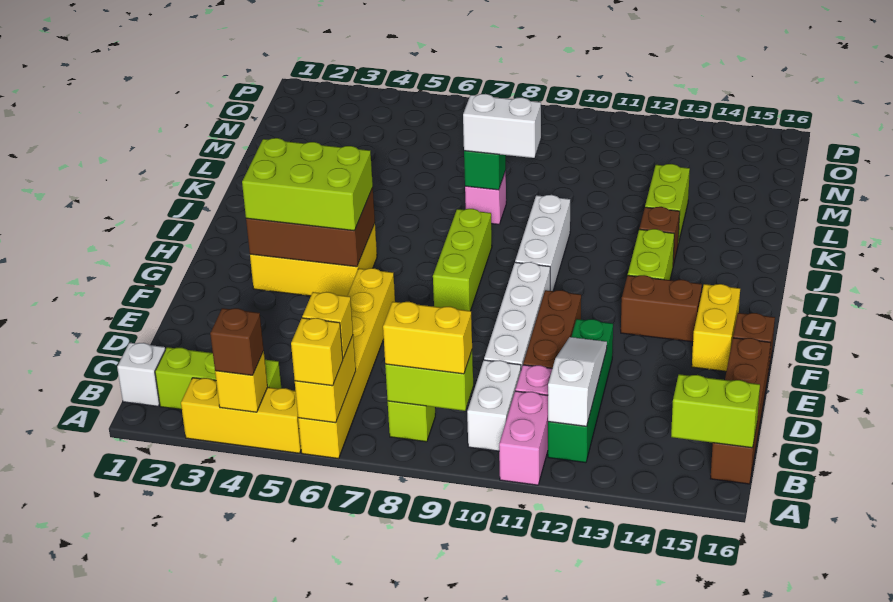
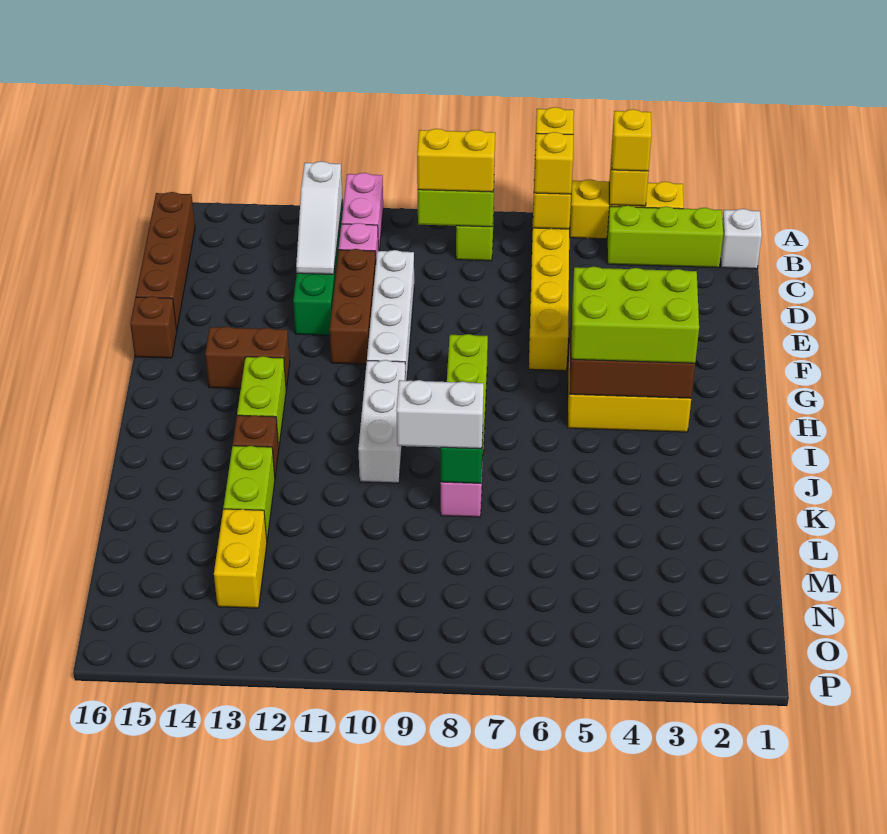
brown 1x1 brick [210,308,264,375] -> yellow 1x1 brick [612,109,652,171]
white 1x2 brick [467,360,521,451] -> none
lime 1x2 brick [671,374,760,448] -> none
yellow 1x2 brick [692,284,740,371] -> yellow 1x2 brick moved to [214,509,267,608]

